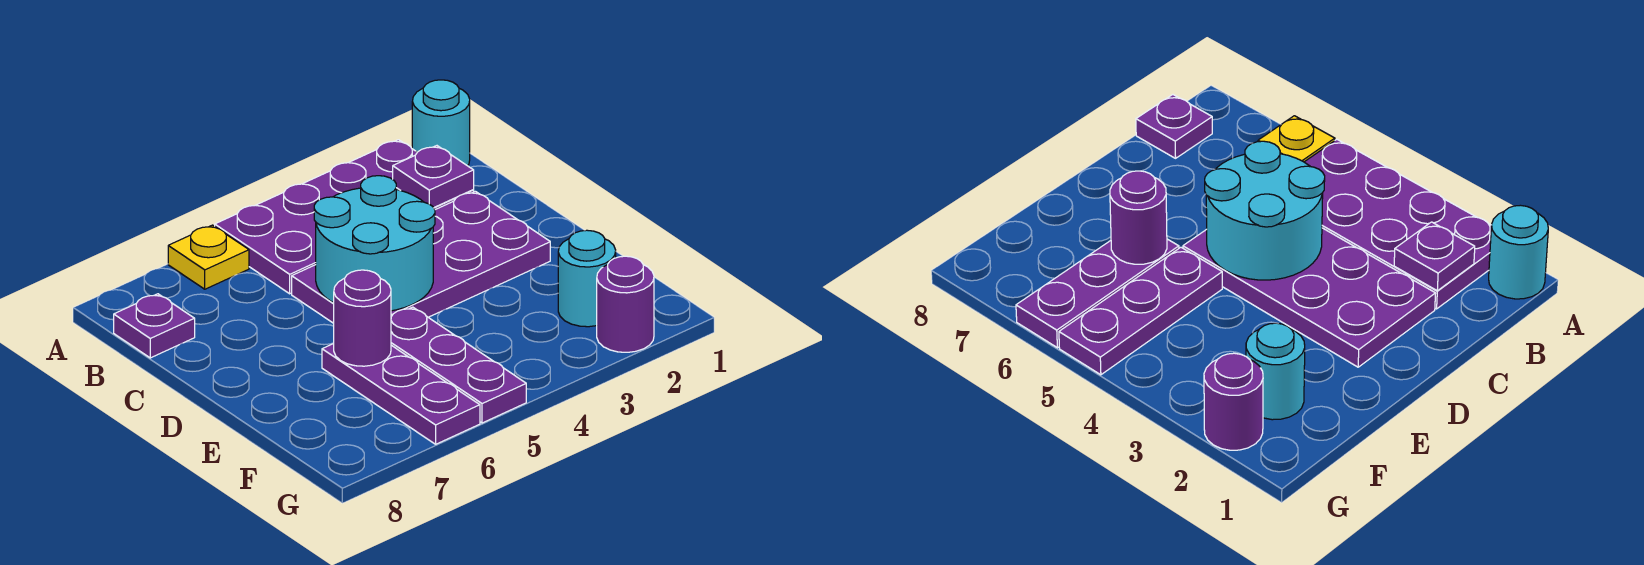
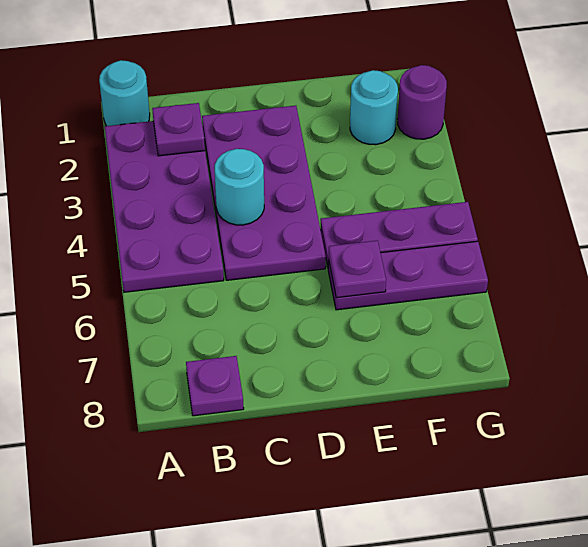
yellow 1x1 plate [168,225,249,289] -> none
cyan 2x2 round brick [314,176,435,311] -> cyan 1x1 round brick [215,149,264,225]
purple 1x1 round brick [334,270,391,366] -> purple 1x1 plate [329,240,386,298]

